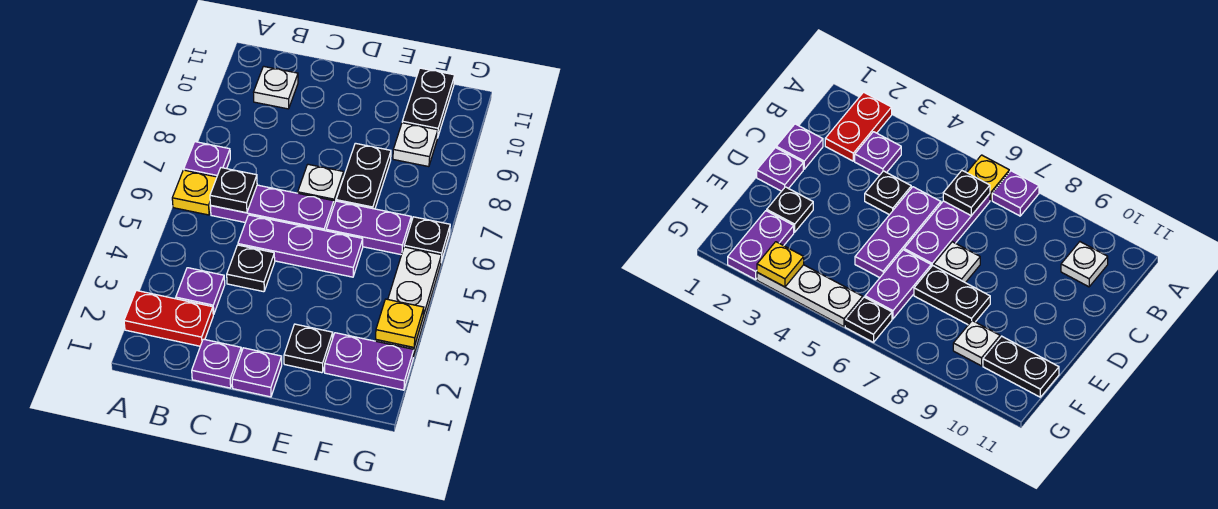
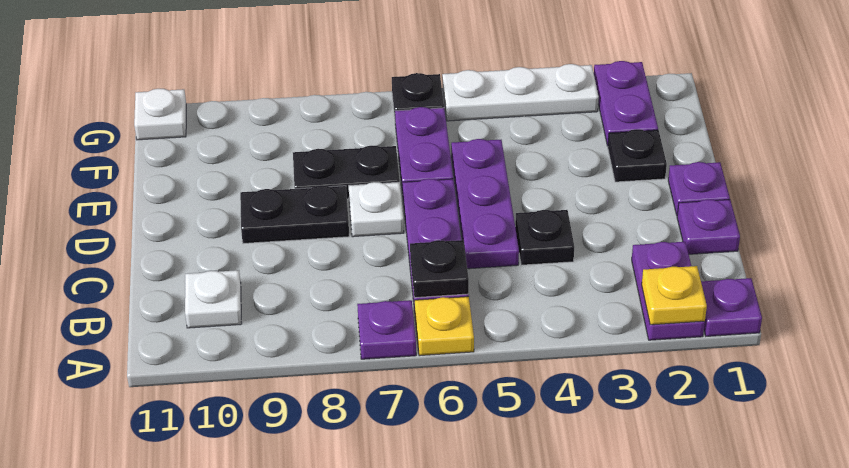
red 1x2 plate [124,290,214,346] -> purple 1x2 plate [632,242,705,340]
purple 1x1 plate [176,268,225,314] -> purple 1x1 plate moved to [701,278,762,336]
white 1x1 plate [393,123,438,167] -> white 1x1 plate moved to [134,89,186,140]
black 1x2 plate [402,68,455,138] -> black 1x2 plate moved to [240,186,349,244]
yellow 1x1 plate [376,299,424,347] -> yellow 1x1 plate moved to [642,266,707,325]

